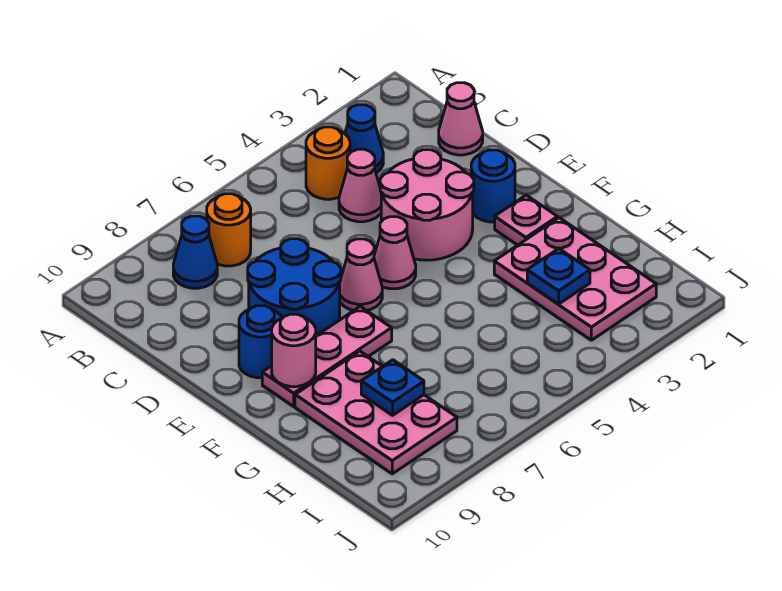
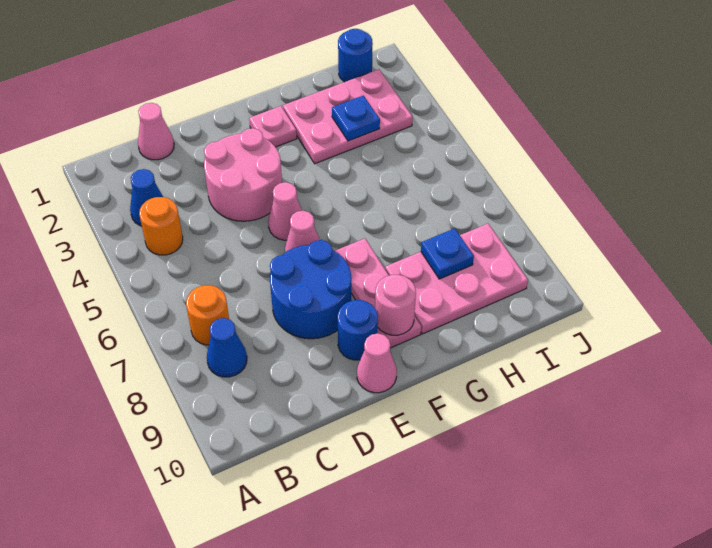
pink 1x1 cone [339,149,381,222] -> pink 1x1 cone moved to [357,333,397,393]
blue 1x1 round brick [471,150,515,222] -> blue 1x1 round brick moved to [338,29,373,82]

